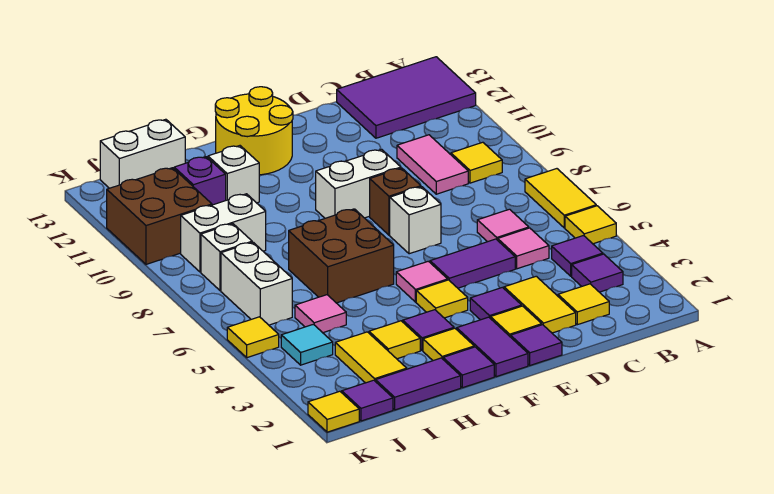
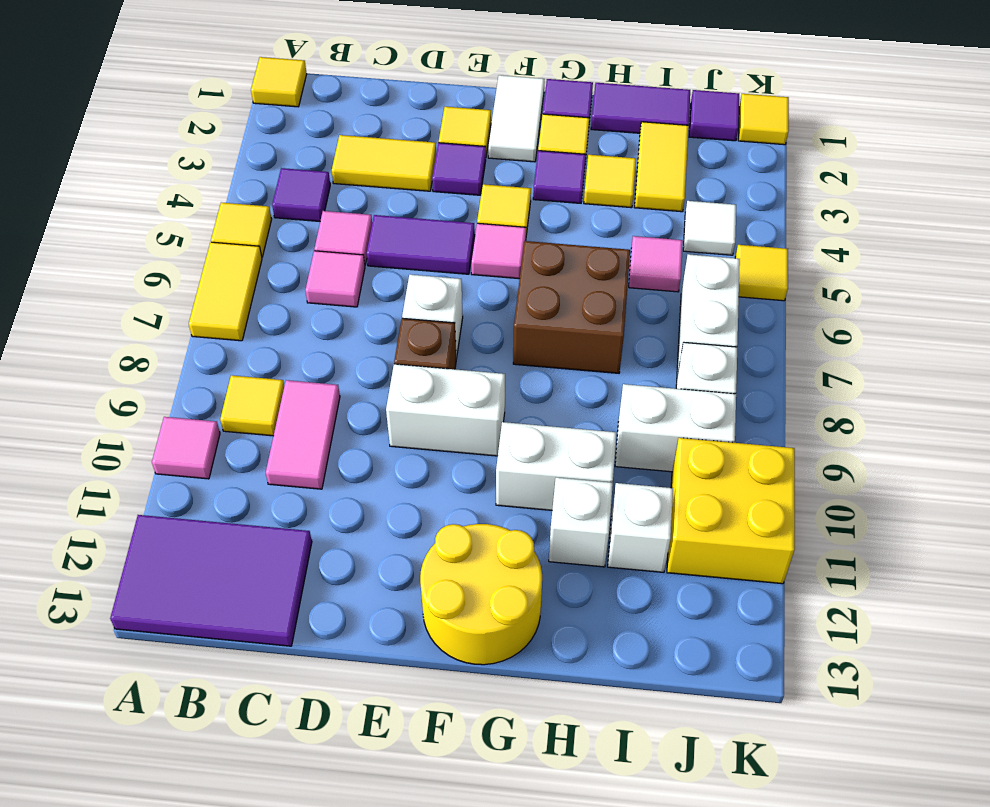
none -> pink 1x1 tile [152,417,220,479]
purple 1x1 tile [572,254,623,292] -> none
yellow 1x1 tile [558,284,609,325] -> yellow 1x1 tile moved to [251,57,307,107]
yellow 1x2 tile [504,276,576,333] -> yellow 1x2 tile turned to [332,135,436,191]
purple 1x1 tile [511,325,562,365] -> none
purple 1x2 tile [457,317,528,377] -> white 1x2 tile [488,75,544,162]
purple 1x1 brick [174,157,226,205] -> white 1x1 brick [608,483,673,572]
white 1x2 brick [100,119,185,188] -> white 1x2 brick moved to [496,422,616,510]
cyan 1x1 tile [281,324,333,365] -> white 1x1 tile [683,201,736,255]
brown 2x2 brick [107,168,212,264] -> yellow 2x2 brick [667,438,795,584]

